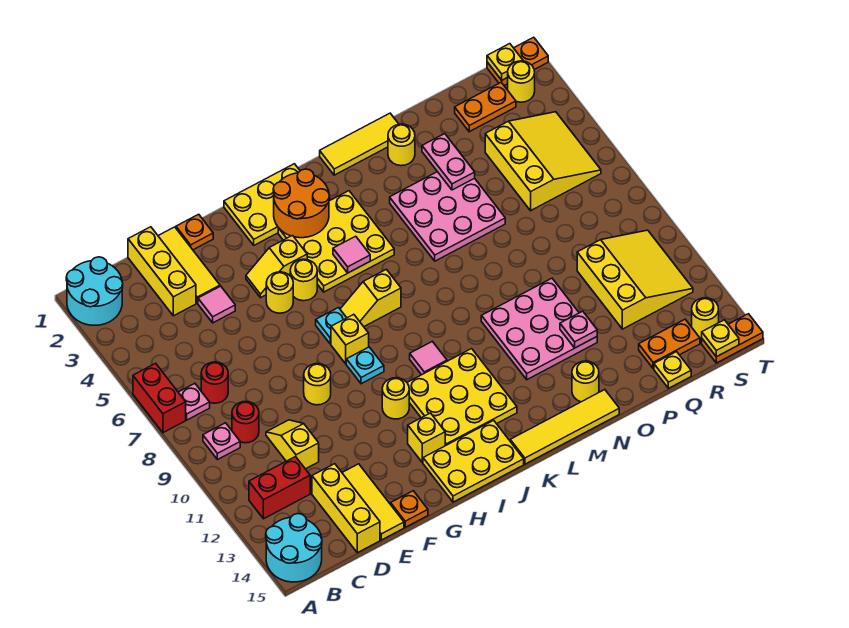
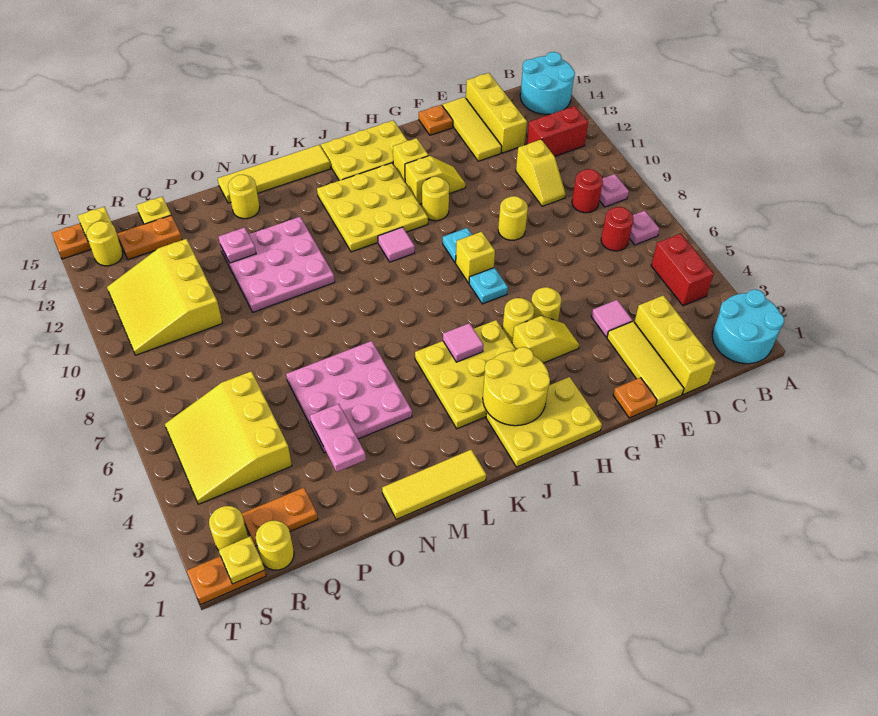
red 1x2 brick [133,363,186,433] -> red 1x2 brick moved to [651,234,714,306]
orange 2x2 round brick [273,169,330,238] -> yellow 2x2 round brick [483,347,550,426]
yellow 1x2 slope [340,269,401,327] -> yellow 1x2 slope moved to [405,156,466,204]
yellow 1x1 round brick [388,124,415,166] -> yellow 1x1 round brick moved to [256,521,294,570]

